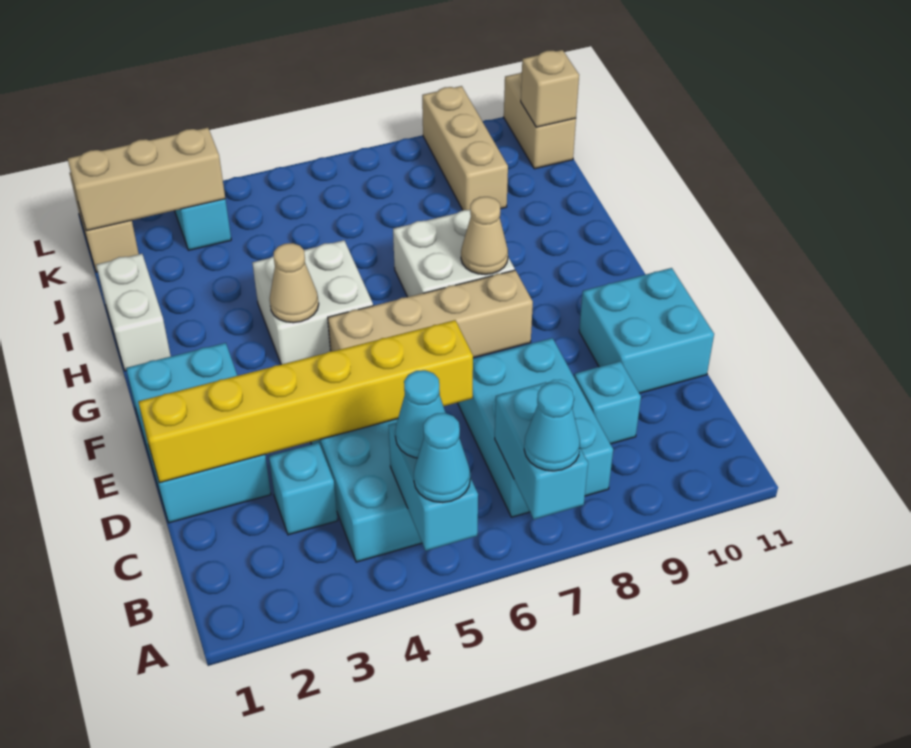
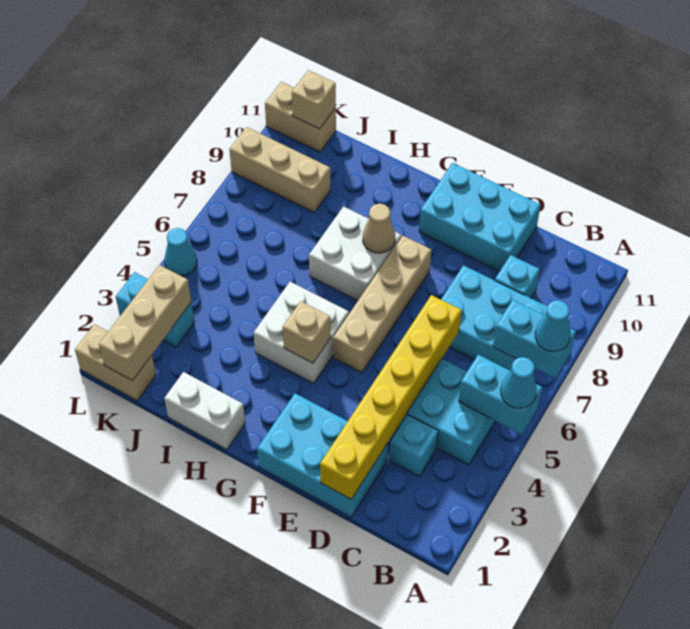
cyan 1x1 cone [395,370,446,458] -> cyan 1x1 cone moved to [164,228,197,276]
cyan 2x2 brick [579,268,714,393] -> cyan 2x3 brick [419,163,541,271]
tan 1x1 cone [270,243,319,323] -> tan 1x1 brick [283,301,331,363]

